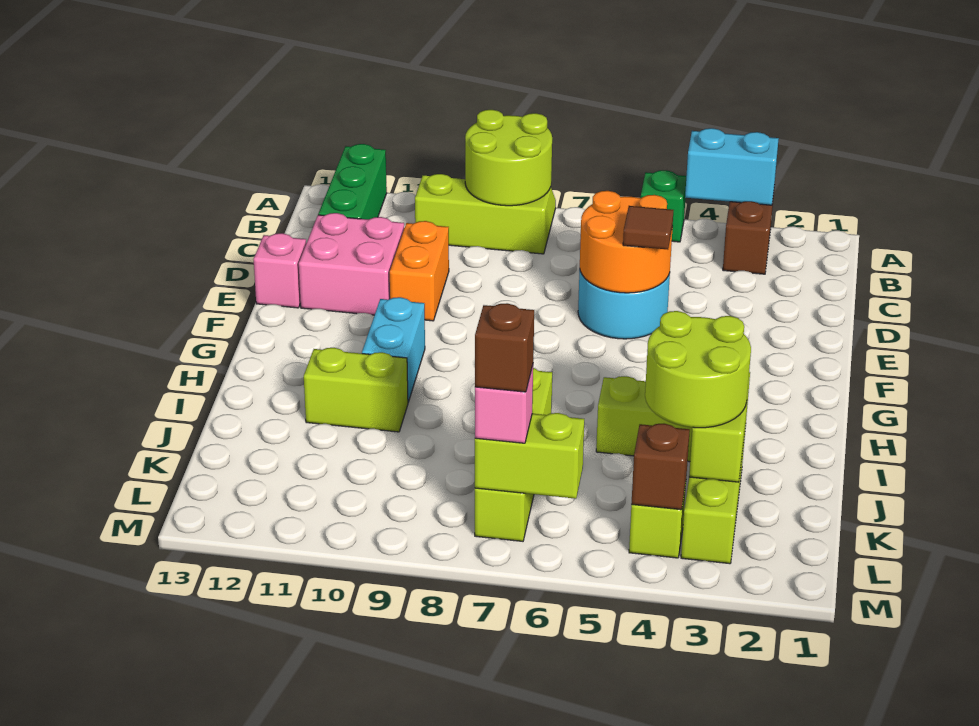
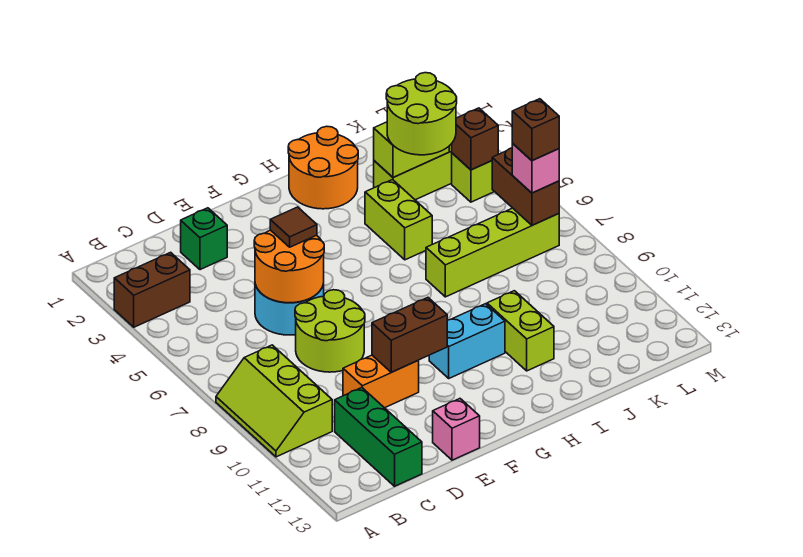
cyan 1x2 brick [685,128,779,205] -> none
green 1x1 brick [641,170,686,242] -> green 1x1 brick moved to [181,208,227,270]
lime 2x2 round brick [465,110,552,206] -> lime 2x2 round brick moved to [295,290,365,372]
green 1x3 brick [318,144,387,220] -> green 1x3 brick turned to [335,388,422,486]
pink 2x2 brick [299,213,404,315] -> none
none -> brown 1x2 brick [372,298,447,372]
none -> orange 2x2 round brick [288,126,358,209]
lime 1x2 brick [475,413,584,499] -> brown 1x2 brick [492,148,559,225]

